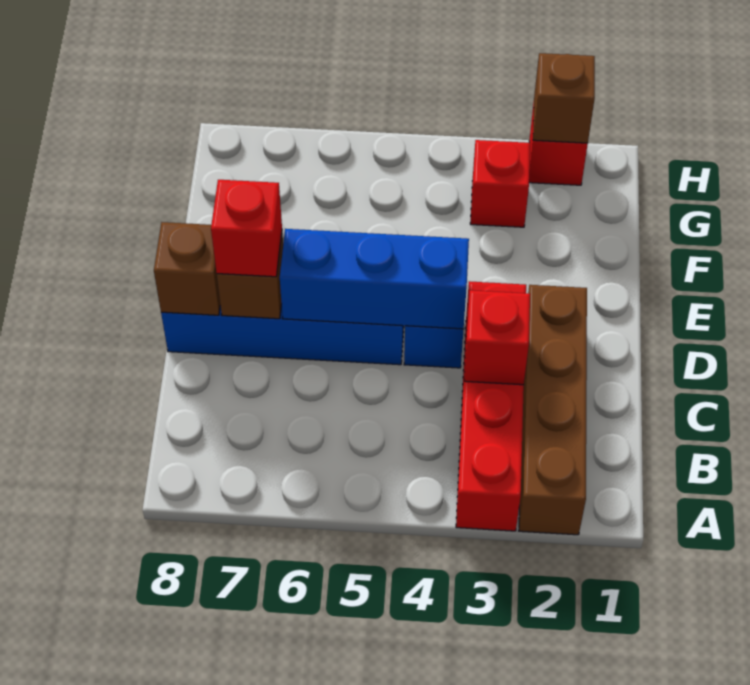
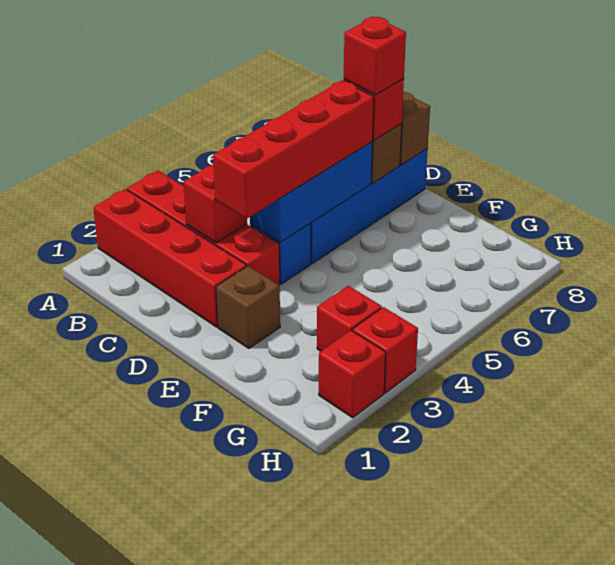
brown 1x4 brick [519,285,587,535] -> red 1x4 brick [93,189,247,327]
none -> red 1x4 brick [213,81,374,219]
none -> red 1x1 brick [344,17,406,95]
brown 1x1 brick [533,53,595,143] -> brown 1x1 brick moved to [216,266,280,349]
none -> red 1x1 brick [352,307,418,393]

